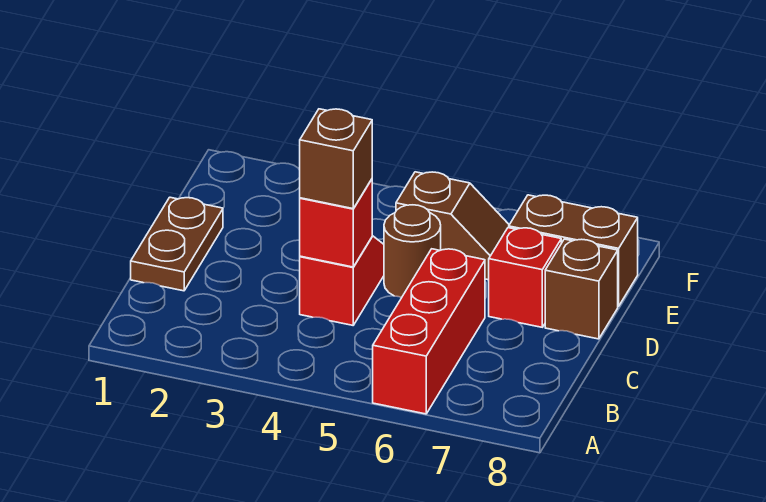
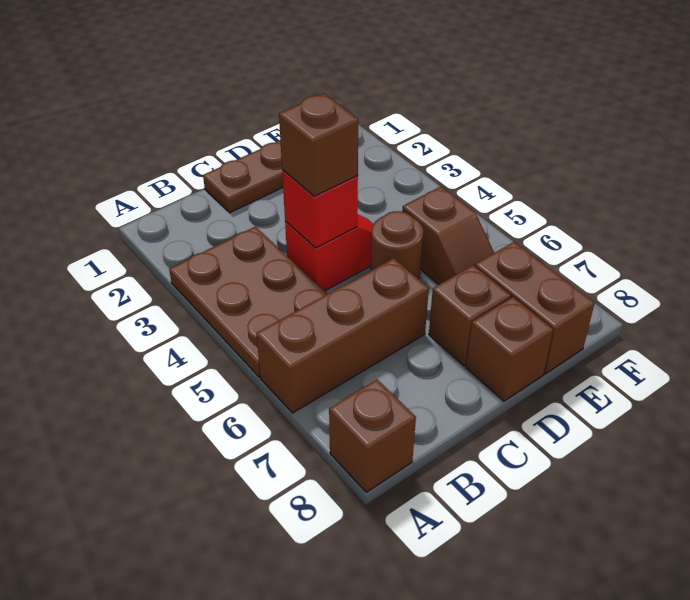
none -> brown 2x3 plate [169,227,327,377]
red 1x3 brick [373,249,485,414] -> brown 1x3 brick [256,258,429,413]
none -> brown 1x1 brick [329,379,416,492]
red 1x1 brick [489,228,561,327] -> brown 1x1 brick [429,265,511,366]

